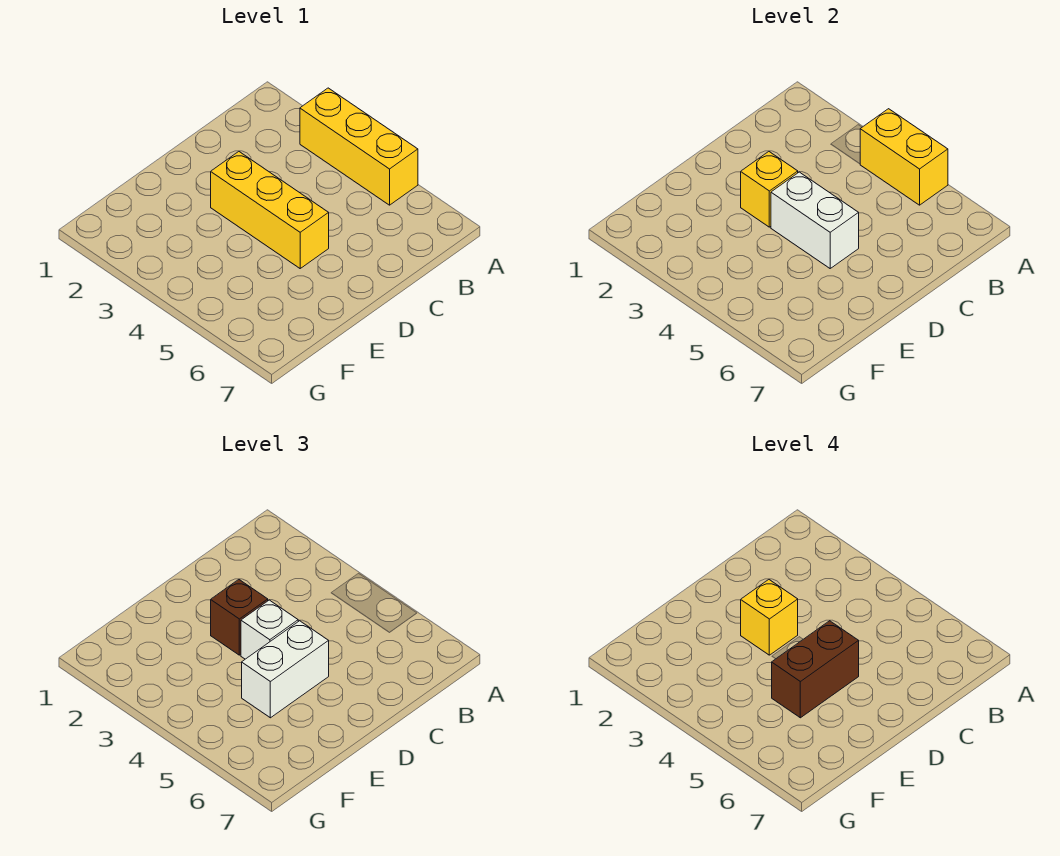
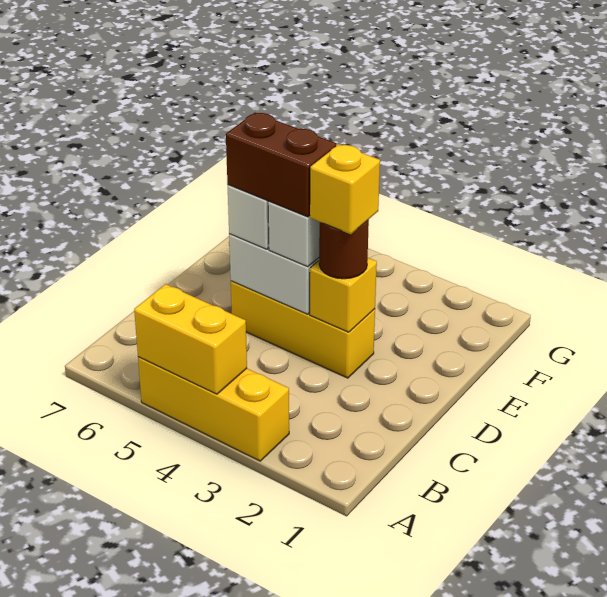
brown 1x1 brick [211,580,268,655] -> brown 1x1 round brick [319,220,369,279]
brown 1x2 brick [772,621,859,718] -> brown 1x2 brick turned to [226,113,337,217]

